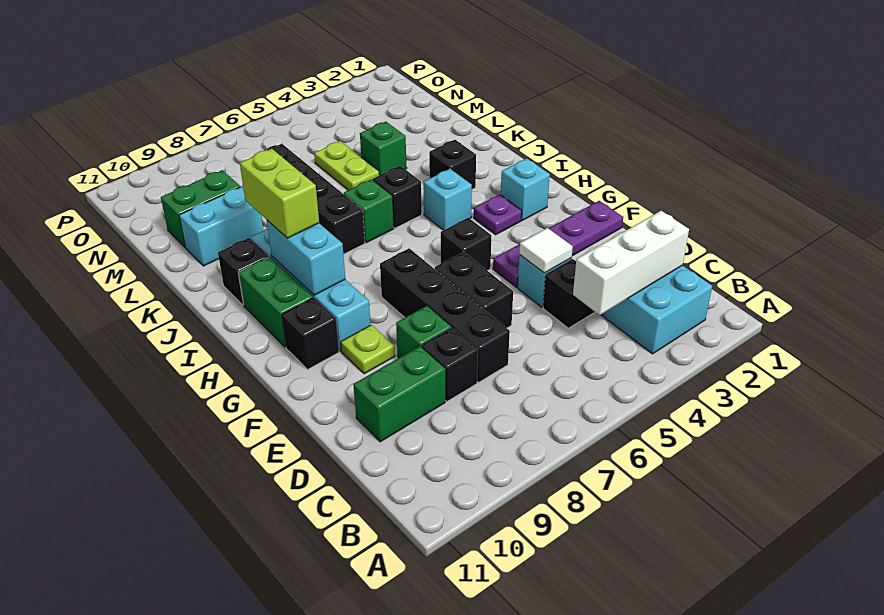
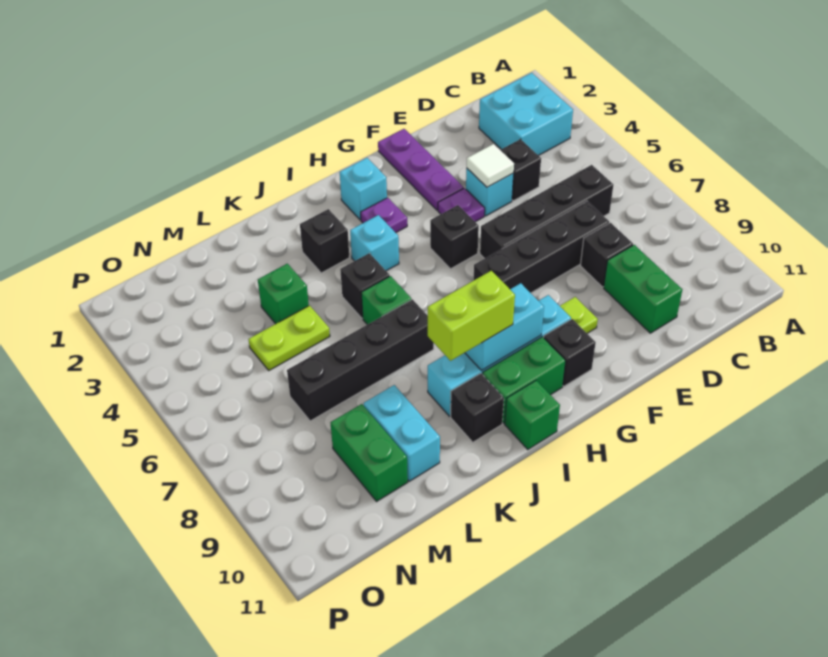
white 1x3 brick [573,211,689,315] -> none
black 1x2 brick [435,252,513,328] -> black 1x4 brick [480,165,613,259]
green 1x1 brick [396,306,451,358] -> green 1x1 brick moved to [505,380,560,449]

